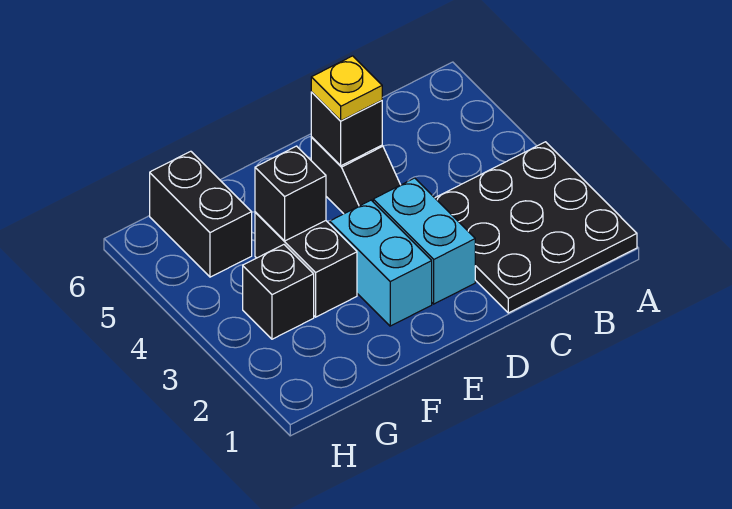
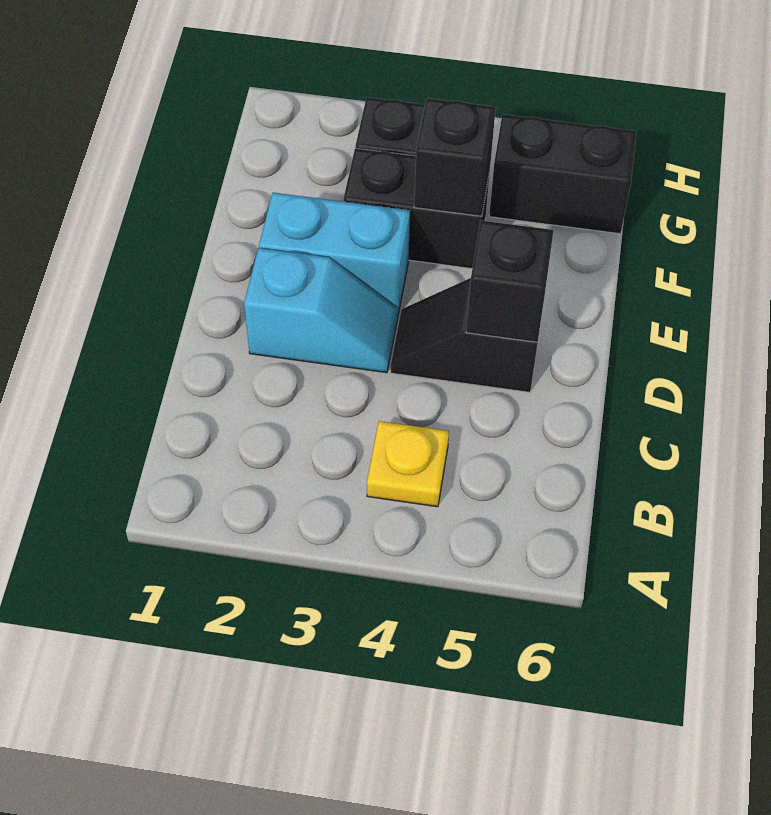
black 3x3 plate [435,142,637,313] -> none
cyan 1x2 brick [373,178,475,304] -> cyan 1x2 slope [244,248,398,373]
yellow 1x1 plate [311,56,382,121] -> yellow 1x1 plate moved to [367,421,449,507]

